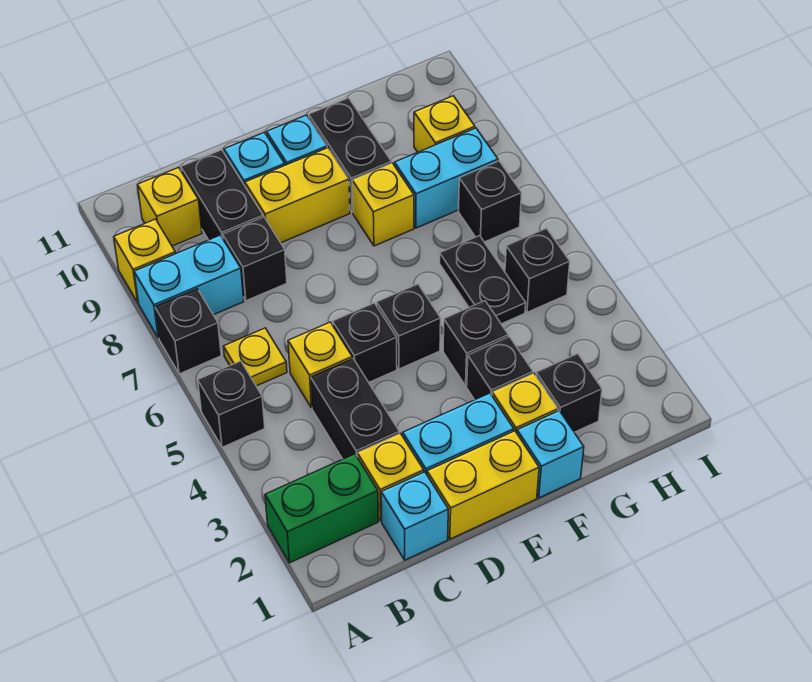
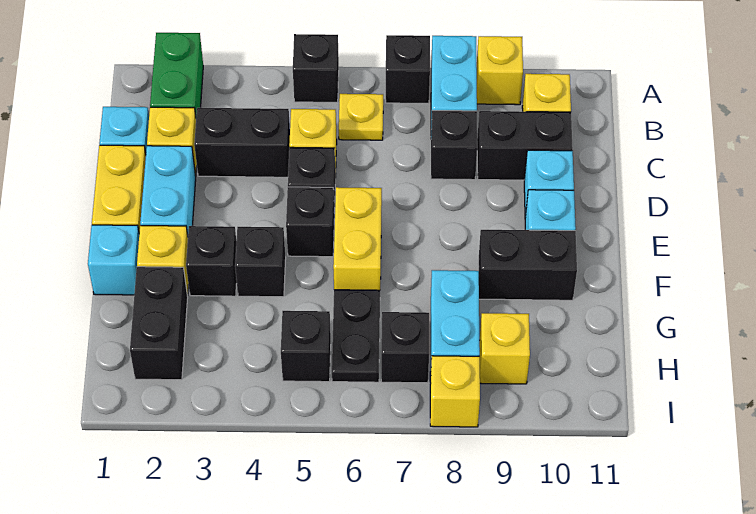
yellow 1x2 brick [245,148,350,243] -> yellow 1x2 brick moved to [333,187,382,290]
yellow 1x1 brick [352,163,414,246] -> yellow 1x1 brick moved to [430,356,480,427]
black 1x1 brick [536,354,602,432] -> black 1x2 brick [130,267,188,380]
black 1x2 plate [440,236,526,324] -> black 1x2 plate turned to [332,290,380,382]

